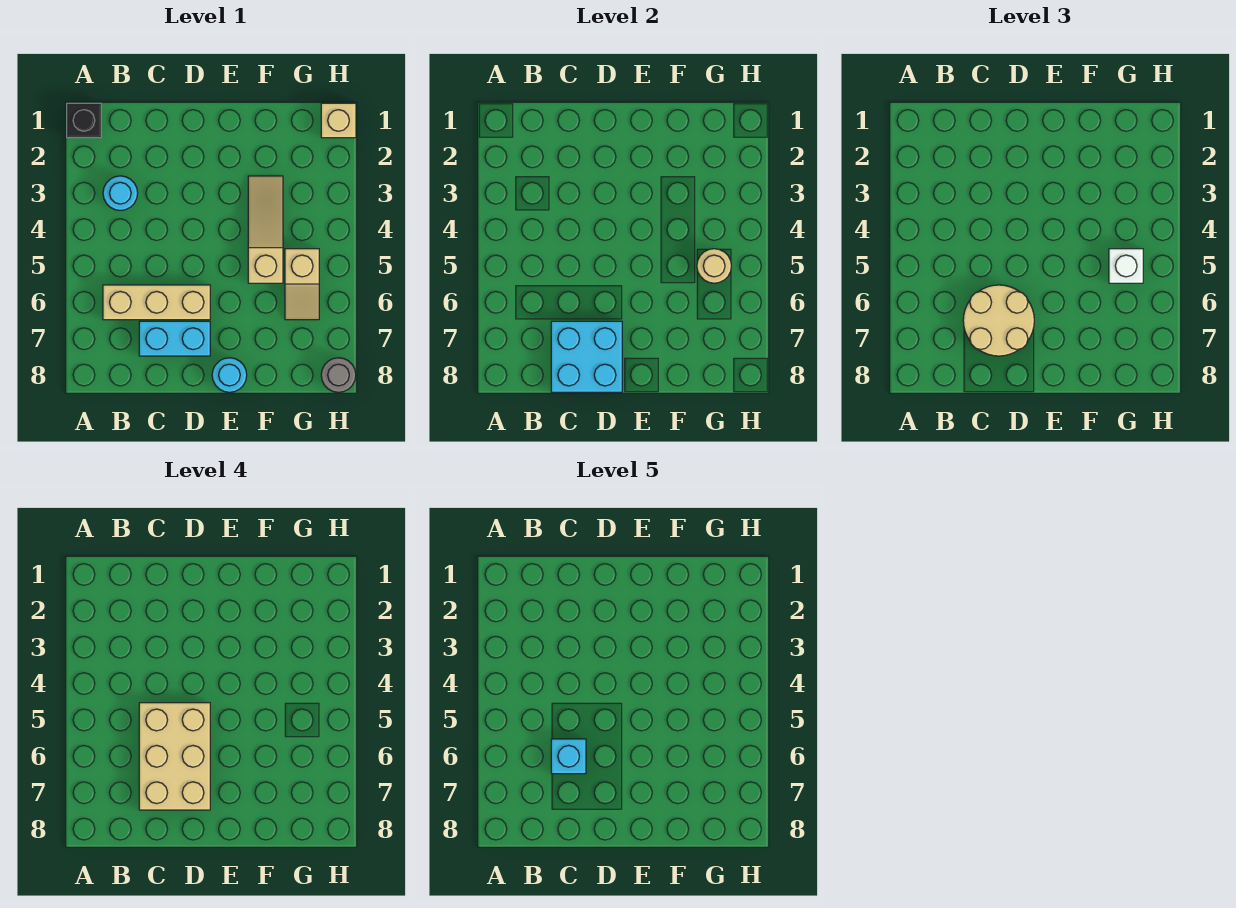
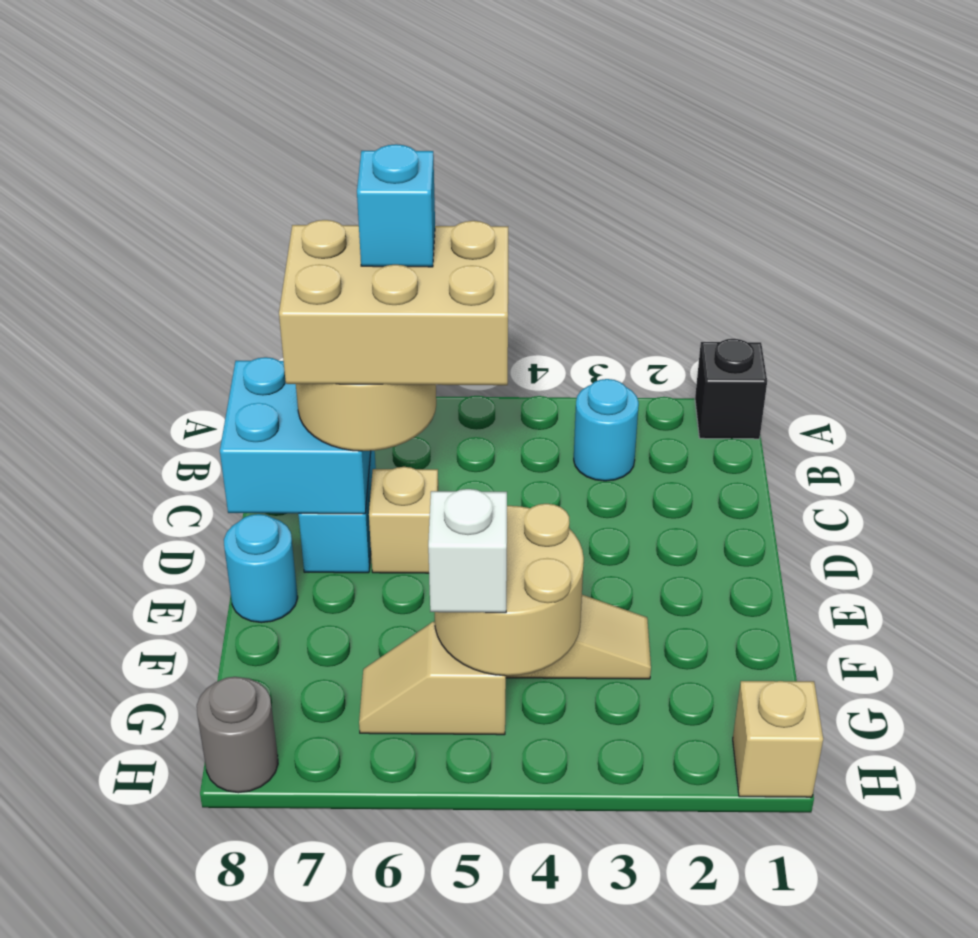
tan 1x3 brick [103,285,210,320] -> tan 1x1 brick [369,467,438,573]
tan 1x1 round brick [697,249,731,283] -> tan 2x2 round brick [435,504,584,676]

